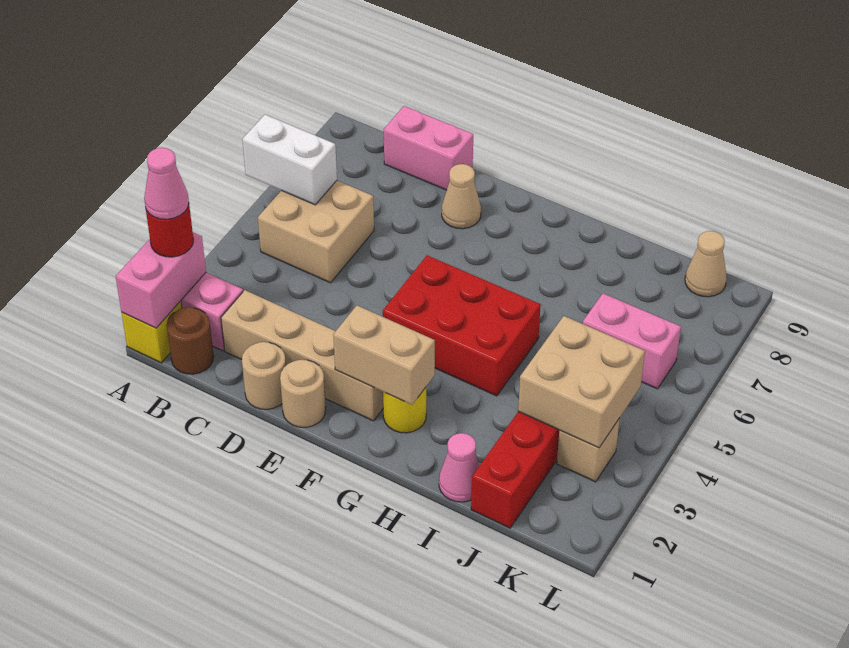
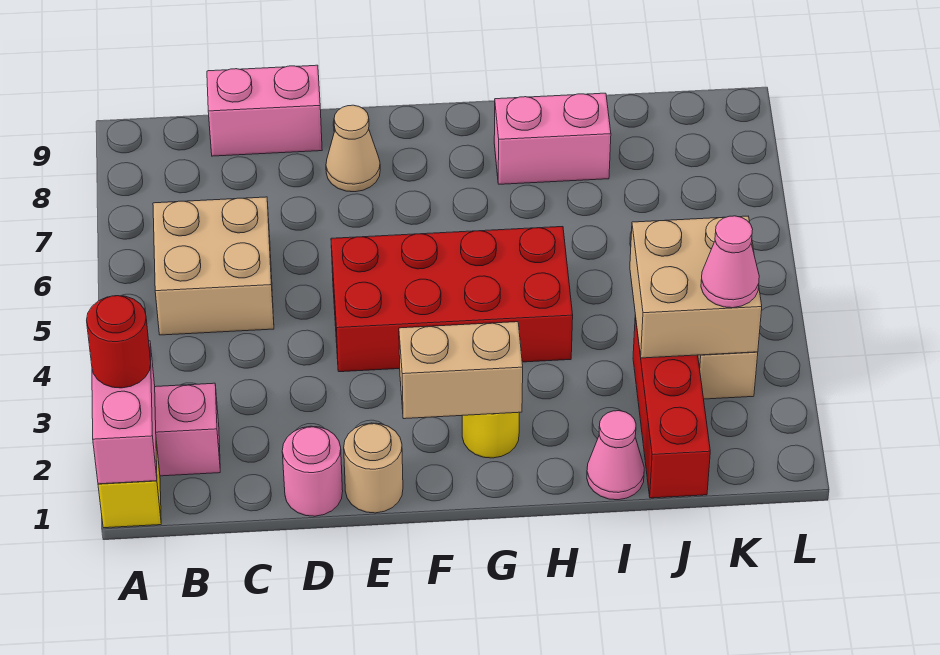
pink 1x1 cone [144,148,189,219] -> pink 1x1 cone moved to [701,216,759,308]
white 1x2 brick [242,115,337,205] -> none
brown 1x1 round brick [167,307,214,374] -> none
tan 1x4 brick [221,290,383,421] -> none
tan 1x1 round brick [242,342,286,409] -> pink 1x1 round brick [282,426,343,516]
red 2x3 brick [383,255,541,396] -> red 2x4 brick [331,227,573,372]
pink 1x2 brick [583,294,681,389] -> pink 1x2 brick moved to [494,93,611,184]
tan 1x1 cone [685,231,727,297] -> none

